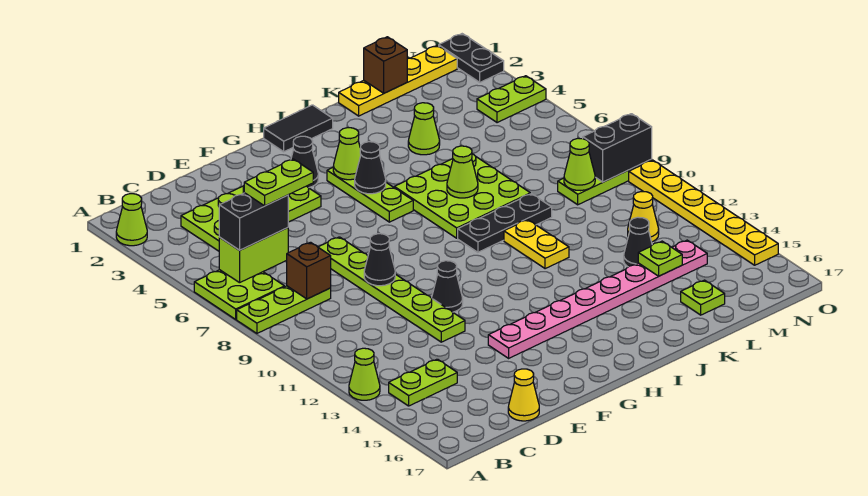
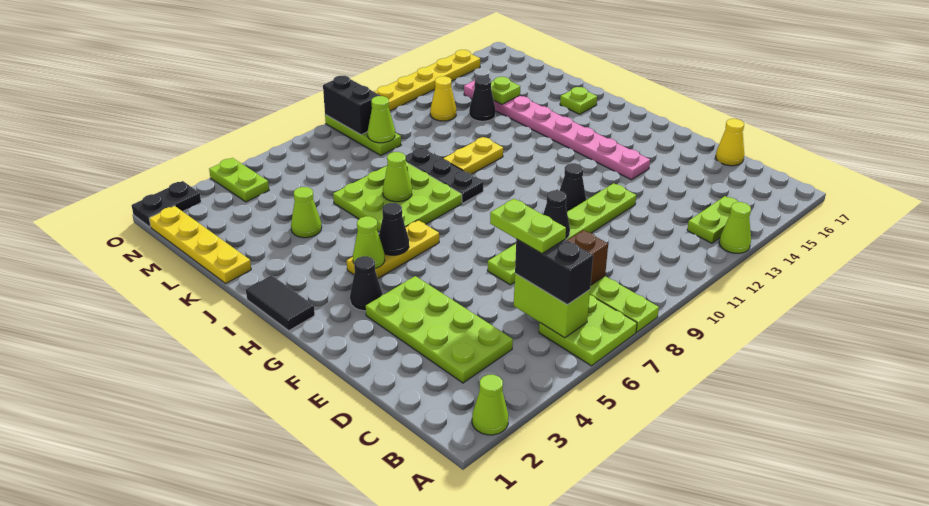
lime 1x2 plate [389,359,457,406] -> lime 1x2 plate turned to [687,196,738,243]
lime 1x3 plate [327,168,413,222] -> yellow 1x3 plate [347,220,439,278]
brown 1x1 brick [364,37,407,93] -> none
lime 1x1 plate [681,280,725,315] -> lime 1x1 plate moved to [560,87,597,114]

